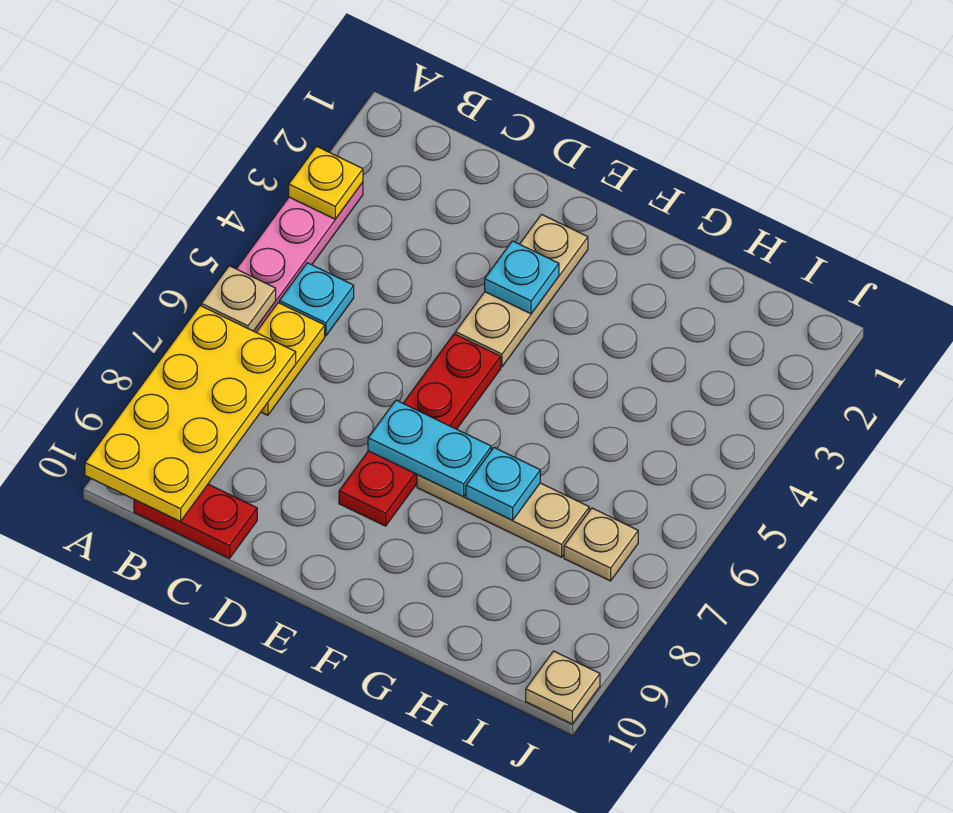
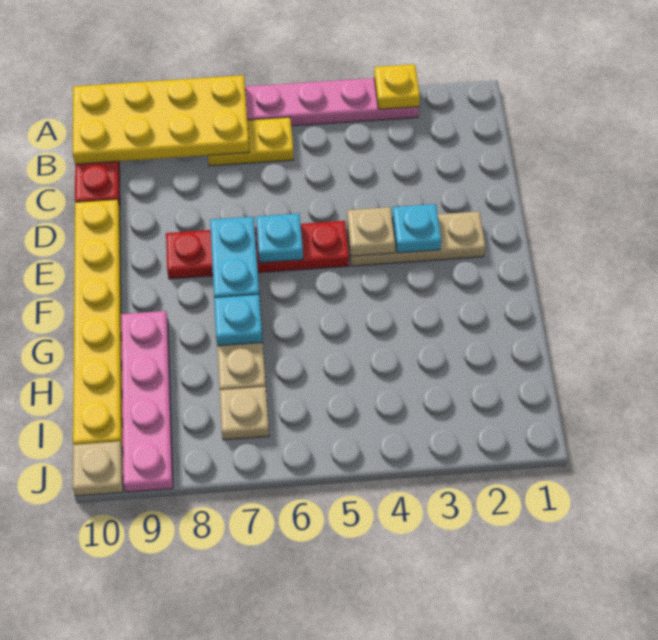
tan 1x1 plate [201,266,276,331] -> tan 1x1 plate moved to [347,207,395,256]
cyan 1x1 plate [279,263,354,336] -> cyan 1x1 plate moved to [256,213,303,263]
none -> yellow 1x6 plate [73,199,123,447]
none -> pink 1x4 plate [121,311,173,492]

